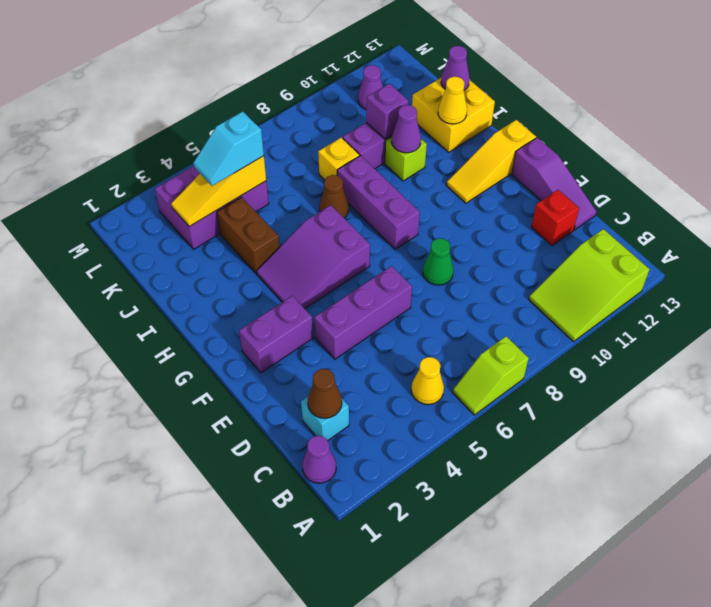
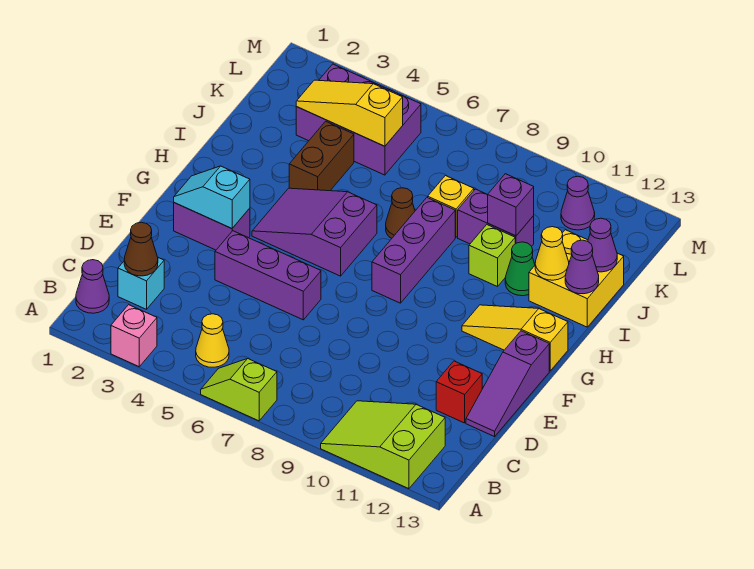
none -> pink 1x1 brick [111,305,157,367]
green 1x1 cone [423,238,453,285] -> green 1x1 cone moved to [505,242,535,296]
purple 1x1 cone [392,105,421,153] -> purple 1x1 cone moved to [565,240,599,294]
cyan 1x2 slope [193,111,264,186] -> cyan 1x2 slope moved to [174,166,250,228]

